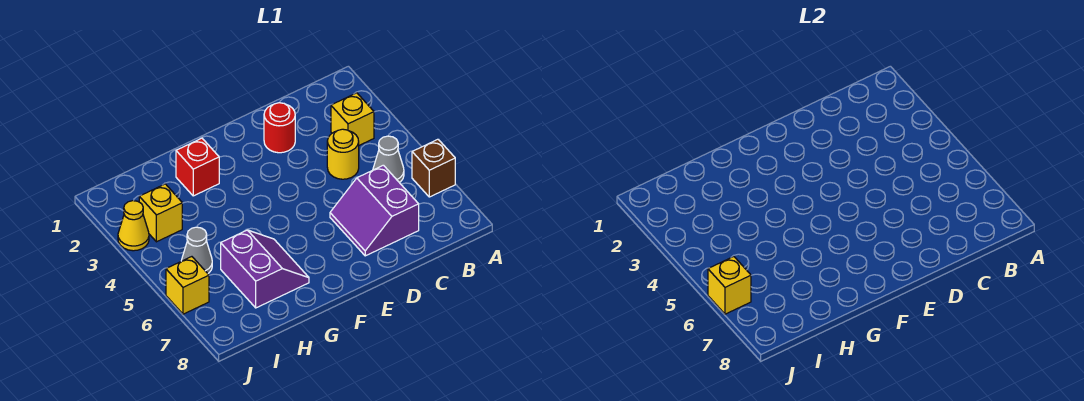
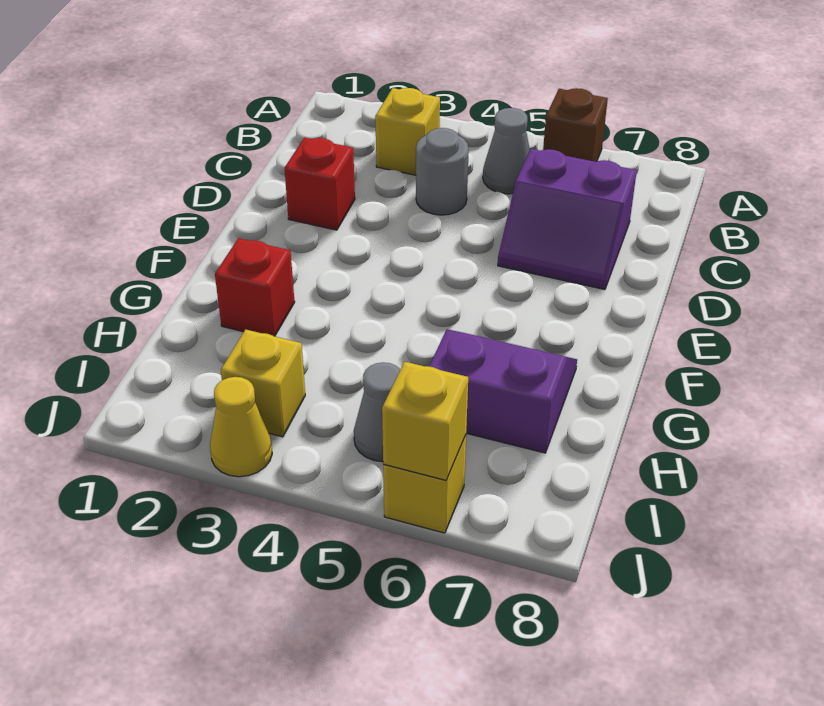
yellow 1x1 round brick [327,129,359,179] -> grey 1x1 round brick [416,128,469,215]
red 1x1 round brick [264,103,295,153] -> red 1x1 brick [284,138,355,230]

